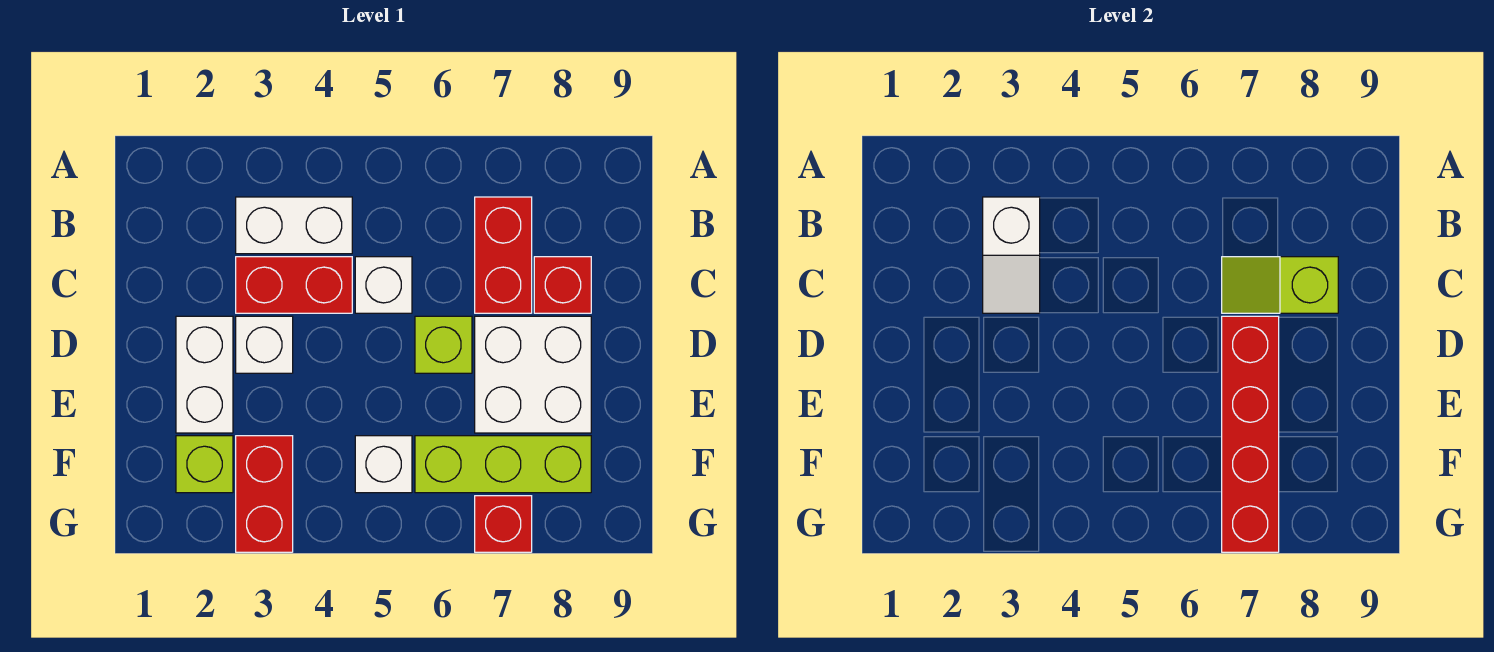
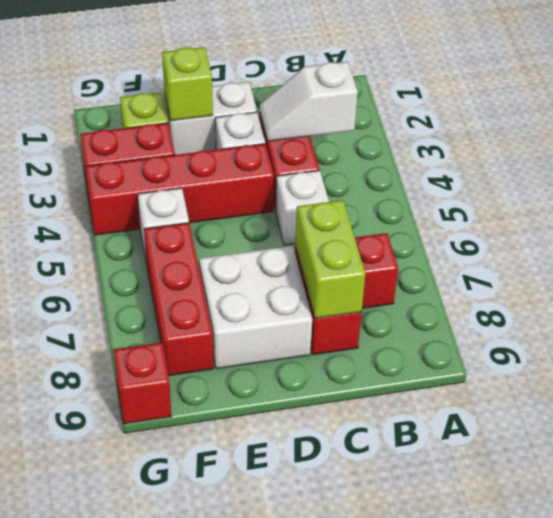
white 1x2 brick [236,197,352,254] -> none
lime 1x2 slope [1222,257,1338,313] -> lime 1x2 brick [295,200,365,318]
lime 1x1 brick [415,316,472,373] -> lime 1x1 brick moved to [162,47,213,121]
red 1x4 brick [1222,316,1279,552] -> red 1x4 brick moved to [85,144,274,235]
lime 1x3 brick [415,436,591,493] -> red 1x3 brick [144,223,213,376]
red 1x1 brick [475,496,532,552] -> red 1x1 brick moved to [114,342,172,424]

